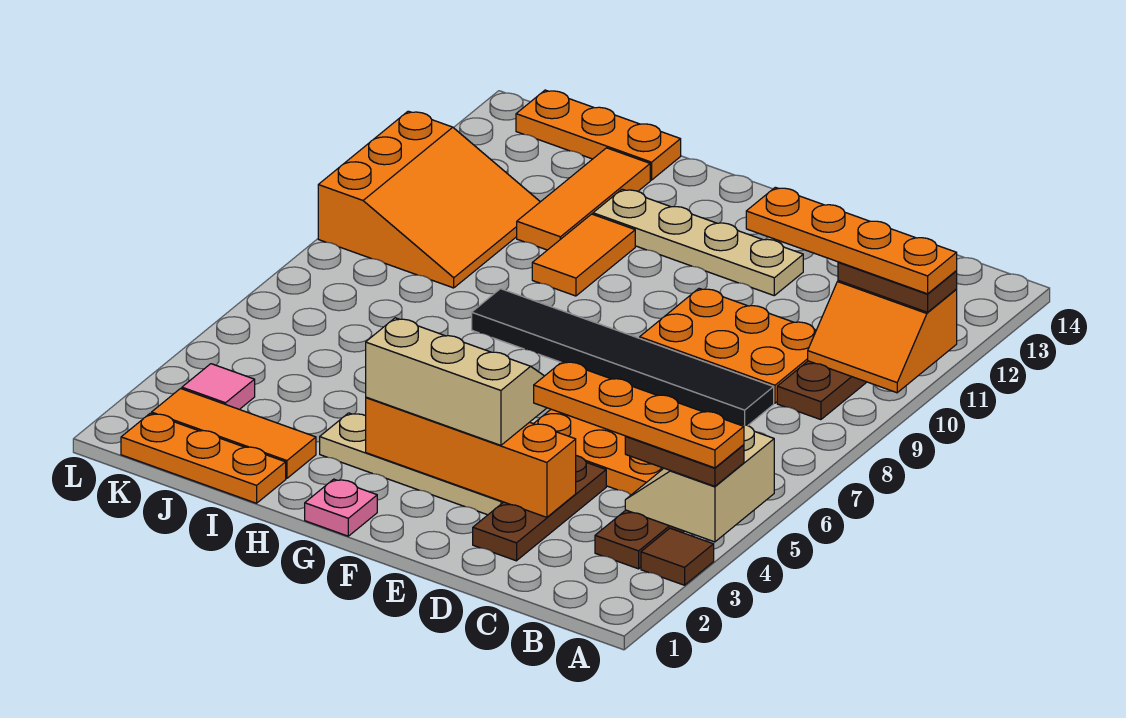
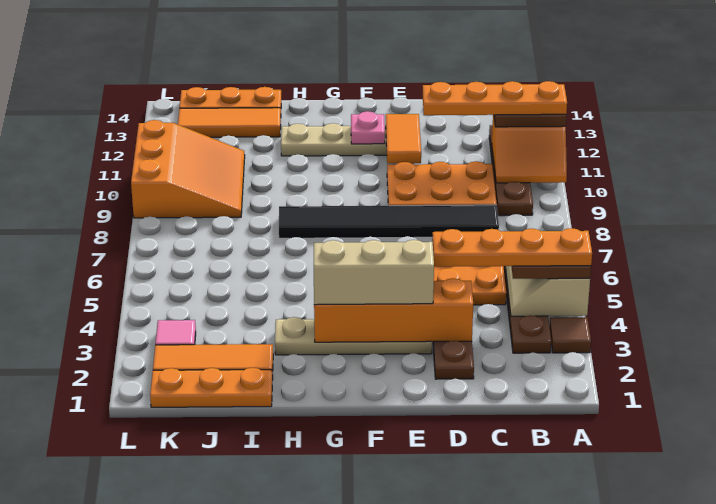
pink 1x1 plate [305,479,377,536] -> pink 1x1 plate moved to [351,111,385,144]
orange 1x2 tile [532,214,635,296] -> orange 1x2 tile moved to [386,114,421,163]
orange 1x3 tile [517,148,650,250] -> orange 1x3 tile turned to [178,108,281,137]

